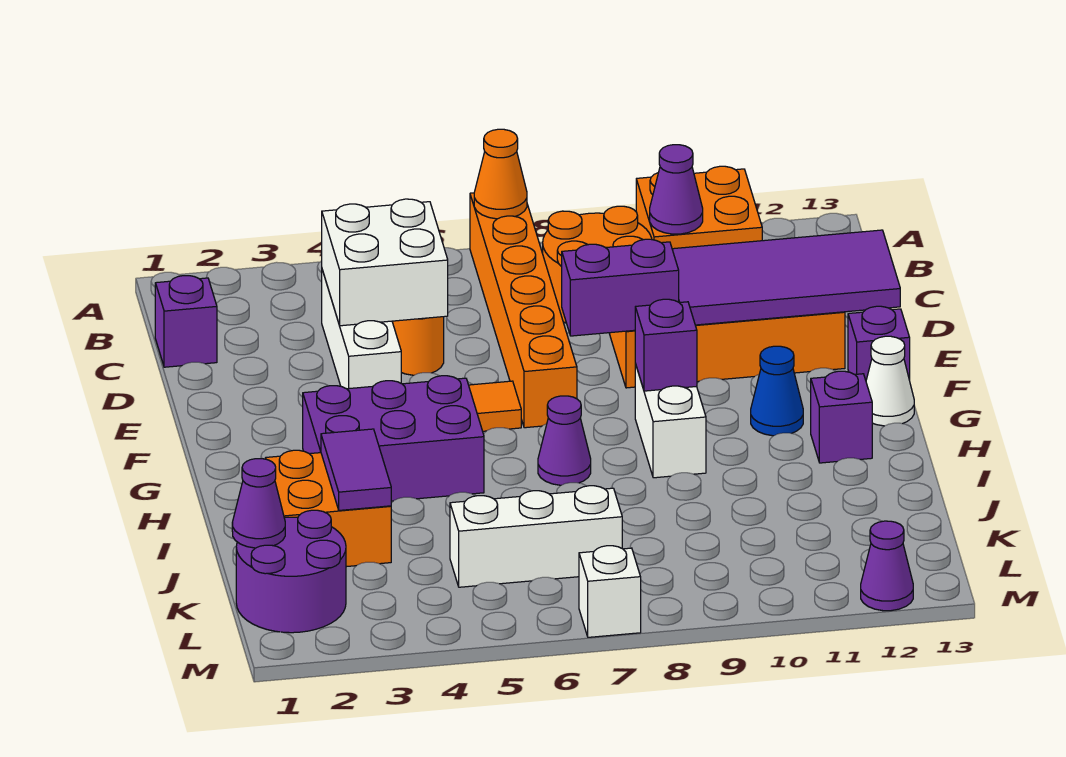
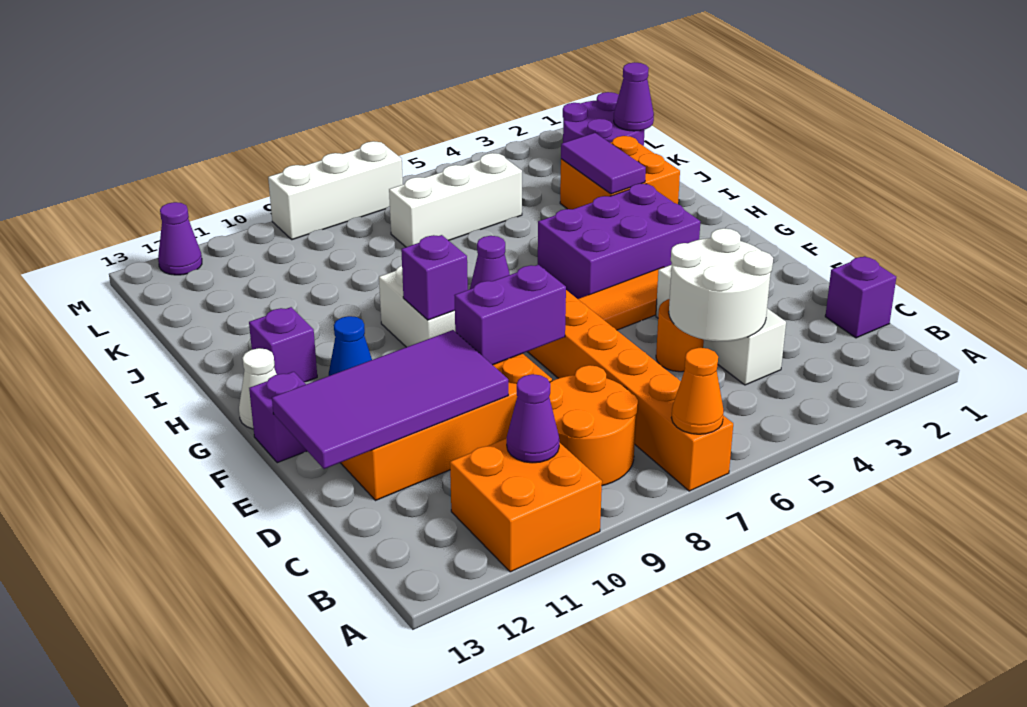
white 2x2 brick [322,199,448,326] -> white 2x2 round brick [669,228,773,341]
white 1x1 brick [579,546,641,637] -> white 1x3 brick [268,141,403,240]

